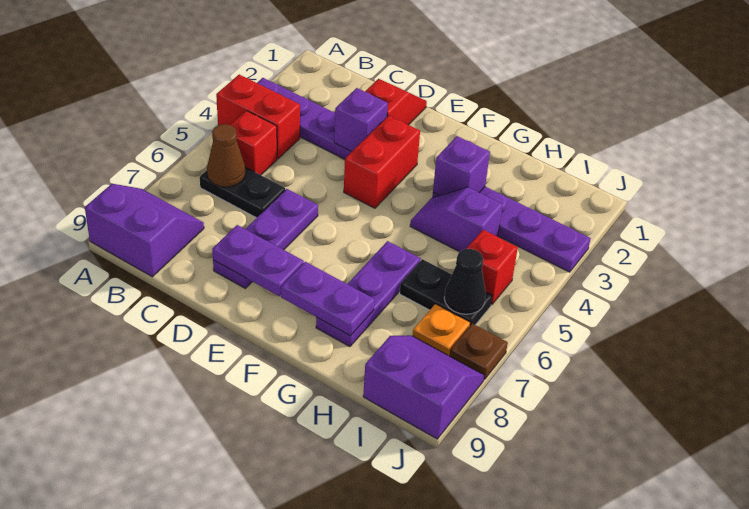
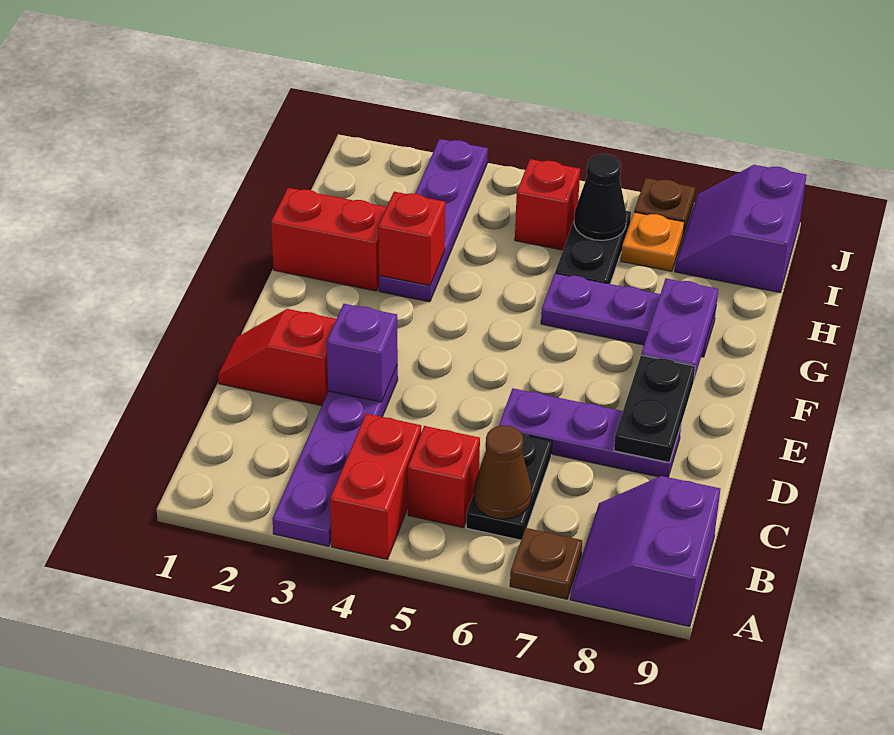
none -> brown 1x1 plate [510,528,582,599]
purple 1x2 plate [212,225,304,296] -> black 1x2 plate [614,355,695,463]
red 1x2 brick [344,116,420,208] -> red 1x2 brick moved to [271,188,387,291]
purple 1x1 brick [433,136,490,195] -> red 1x1 brick [378,192,445,286]
purple 1x2 slope [410,187,503,252] -> none

